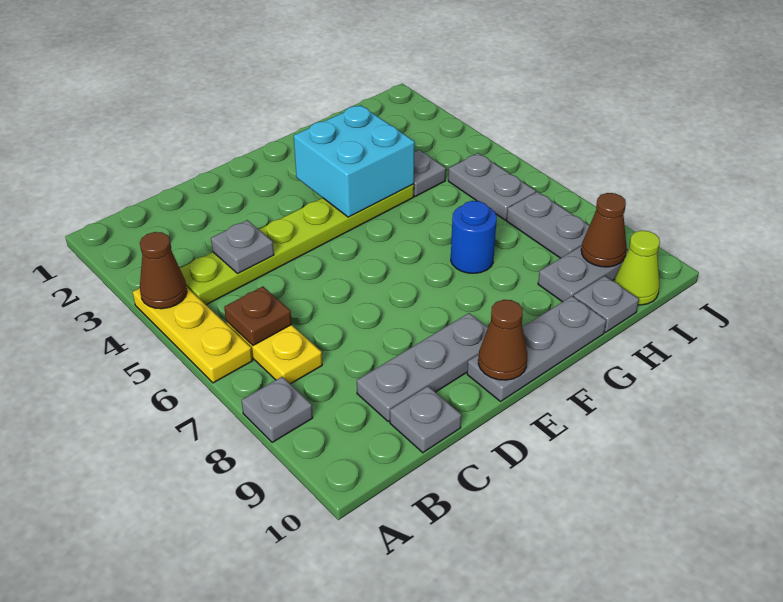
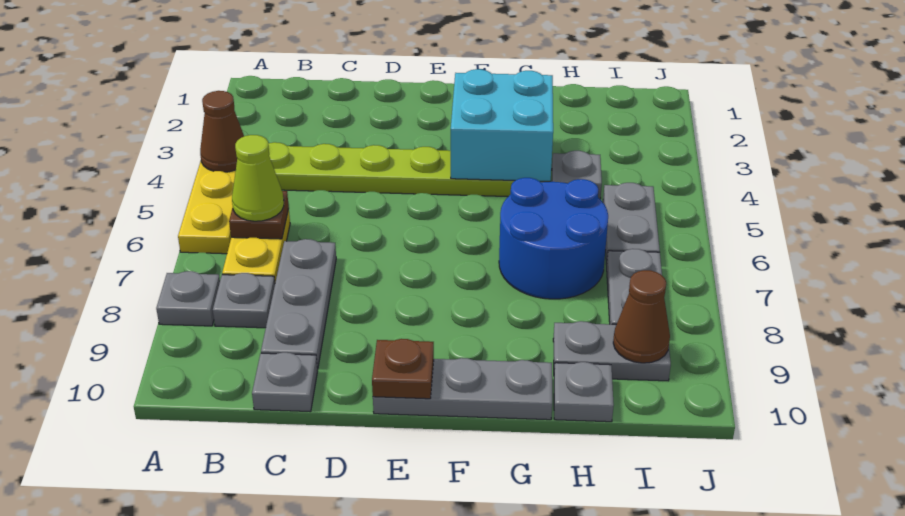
grey 1x1 plate [211,220,274,273] -> grey 1x1 plate moved to [213,273,275,328]
grey 1x3 plate [357,313,488,422] -> grey 1x3 plate turned to [261,239,336,369]
brown 1x1 cone [478,300,527,380] -> brown 1x1 plate [372,339,434,399]
blue 1x1 round brick [451,201,497,273] -> blue 2x2 round brick [499,178,608,299]
lime 1x1 cone [614,231,660,305] -> lime 1x1 cone moved to [232,135,284,221]

